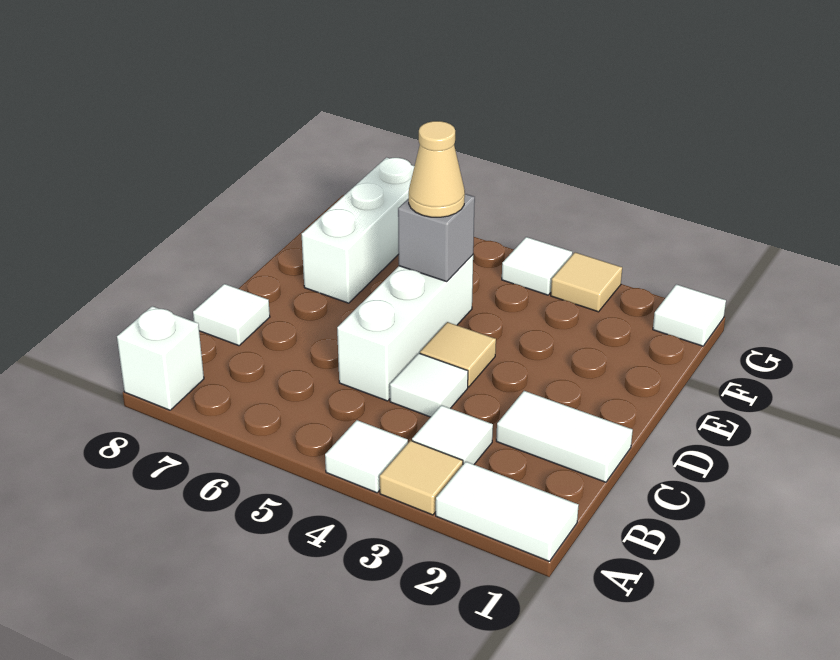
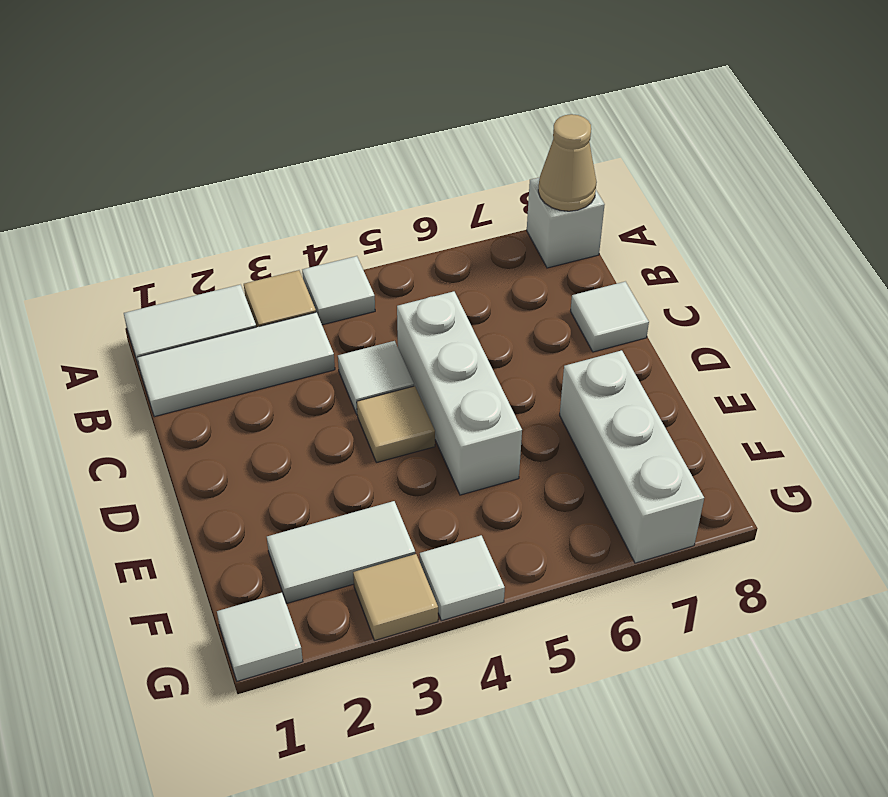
white 1x1 tile [412,405,493,464] -> white 1x3 tile [137,312,335,417]
white 1x2 tile [496,391,633,482] -> white 1x2 tile moved to [267,501,415,604]
grey 1x1 brick [398,194,475,282] -> none
tan 1x1 cone [409,121,465,217] -> tan 1x1 cone moved to [538,114,597,211]

